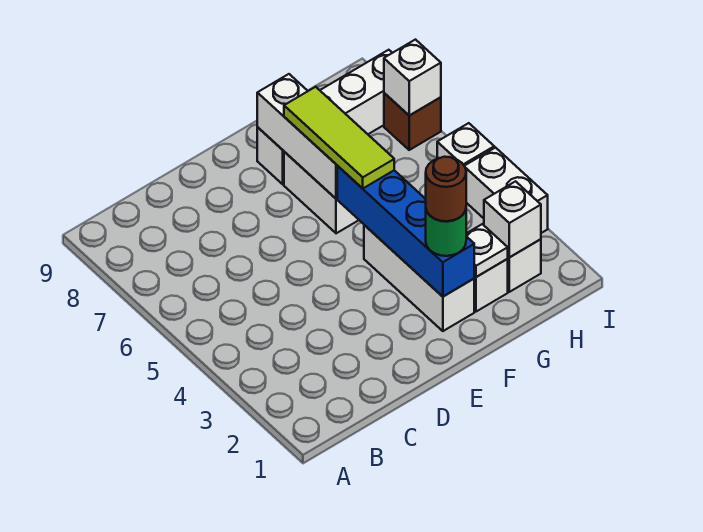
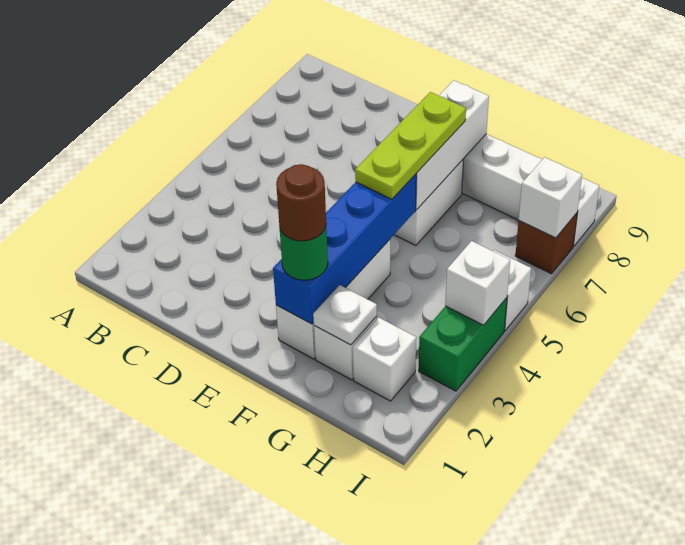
lime 1x3 tile [284,87,394,188] -> lime 1x3 plate [355,92,466,199]
white 1x1 brick [484,181,541,257] -> white 1x1 brick moved to [445,241,510,325]
white 1x2 brick [465,148,548,233] -> green 1x2 brick [419,298,507,391]

